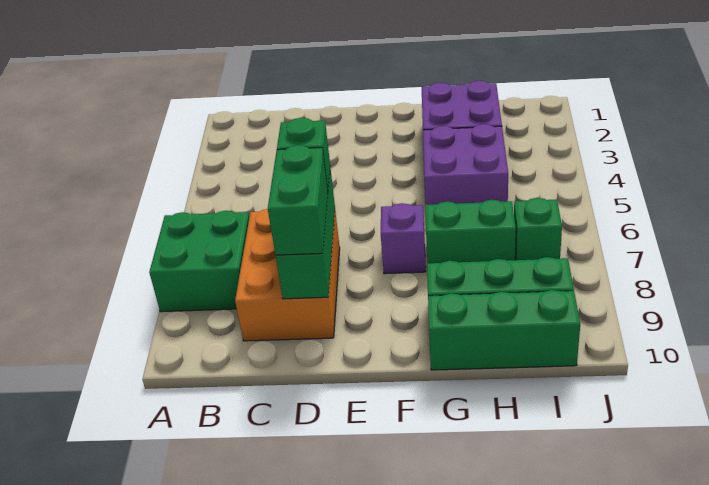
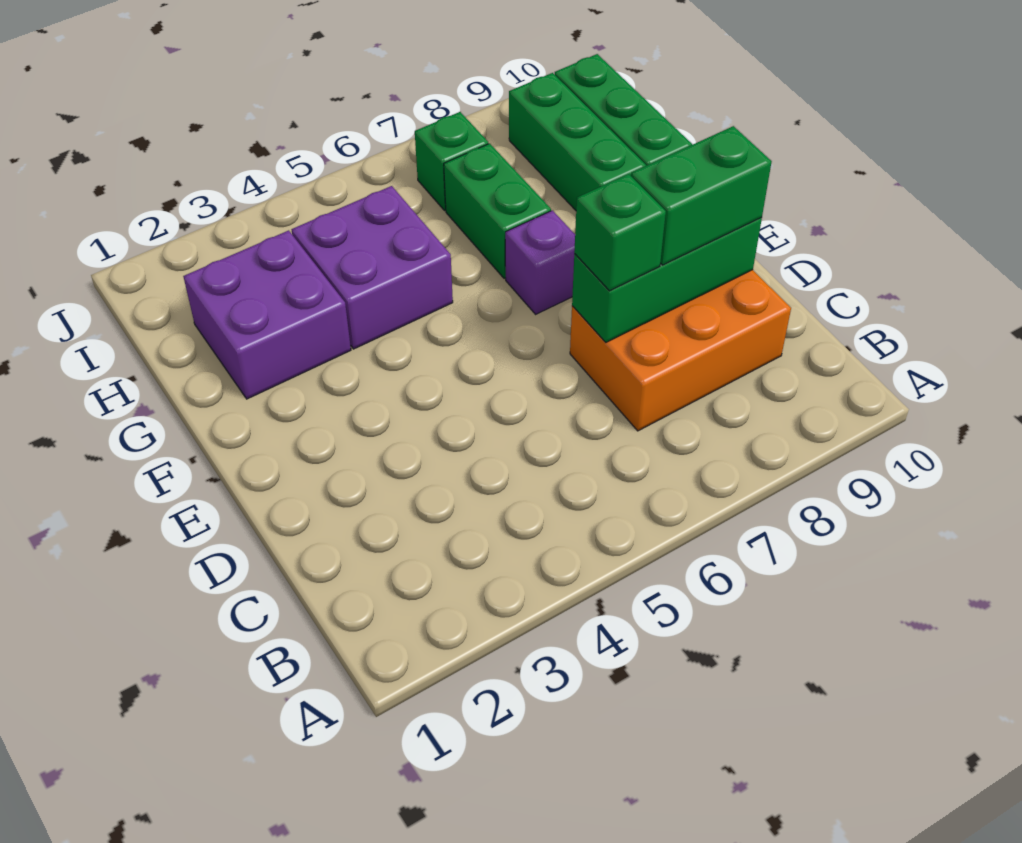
green 2x2 brick [149,211,249,312] -> none

